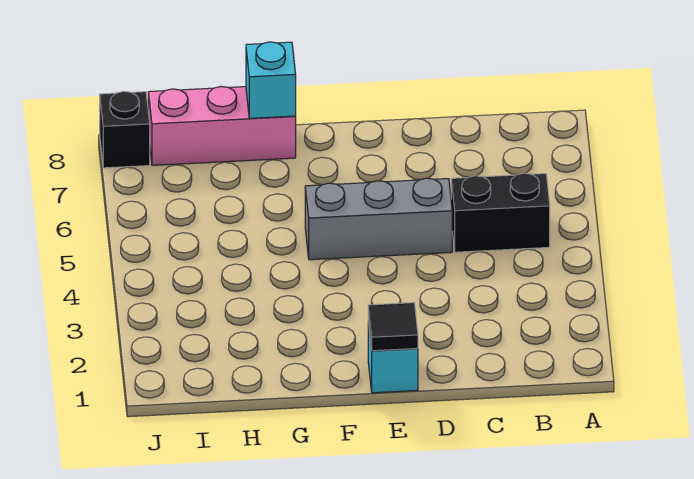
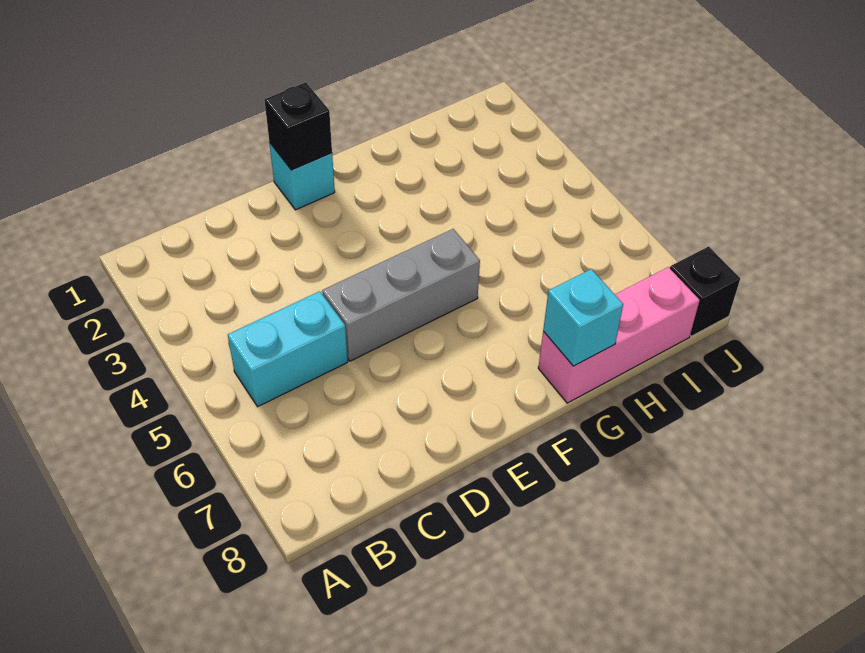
black 1x2 brick [451,173,550,252] -> cyan 1x2 brick [228,291,348,407]
black 1x1 tile [368,303,418,351] -> black 1x1 brick [264,82,332,170]

